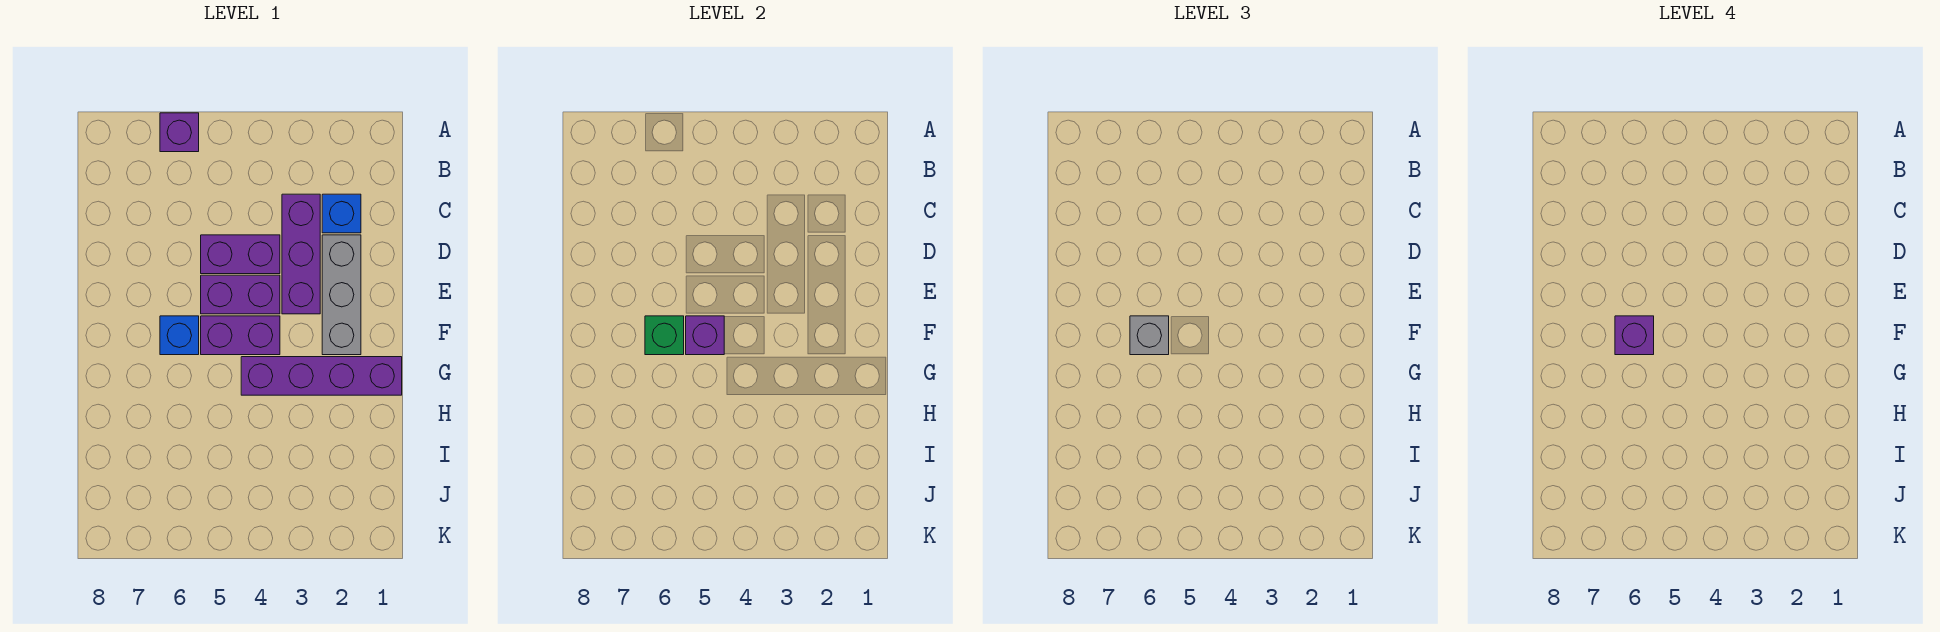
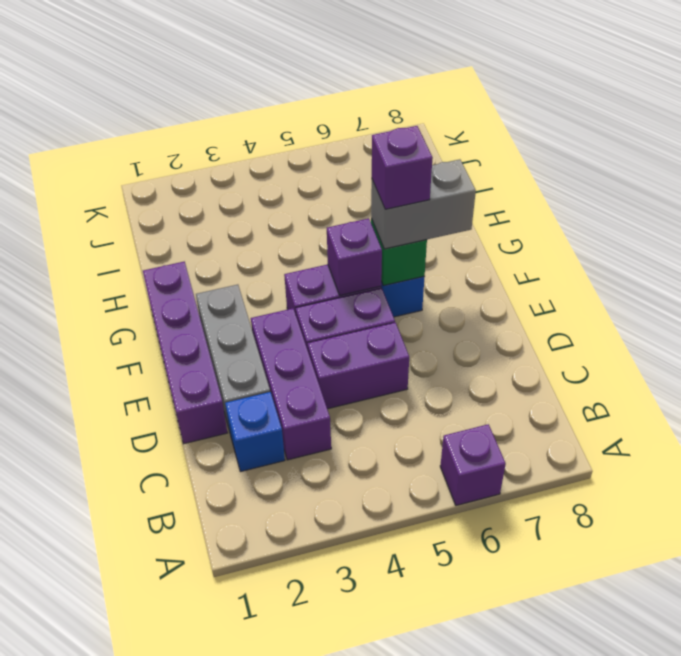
grey 1x1 brick [1130,316,1169,355] -> grey 1x2 brick [371,159,476,249]
purple 1x4 brick [241,357,402,395] -> purple 1x4 brick turned to [143,262,227,444]

